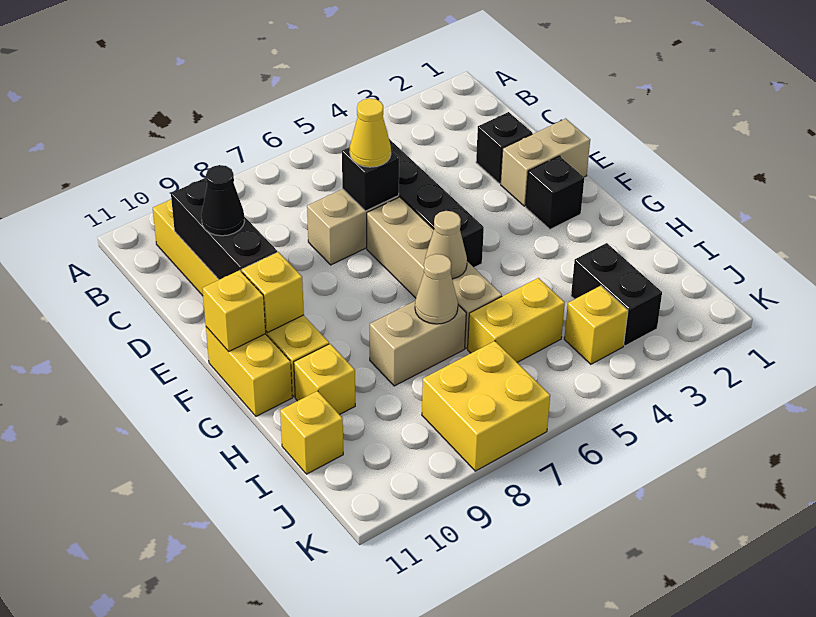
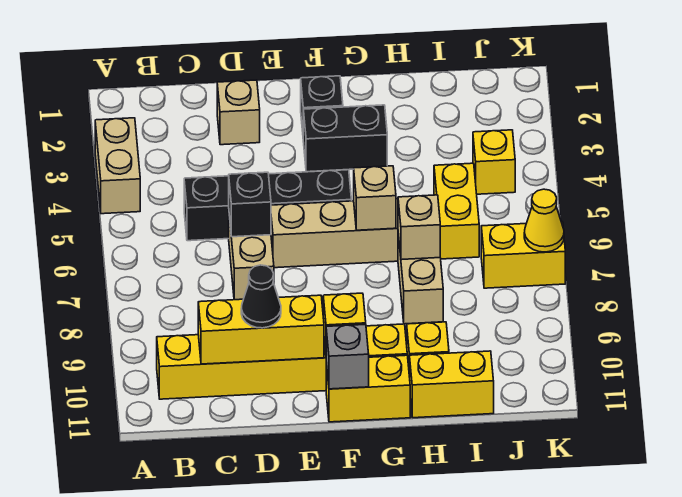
black 1x3 brick [171,178,277,280] -> yellow 1x3 brick [198,295,324,364]
black 1x1 brick [476,112,532,184] -> tan 1x1 brick [217,80,260,145]
yellow 1x1 cone [350,98,391,167] -> yellow 1x1 cone moved to [524,189,564,252]
tan 1x2 brick [501,119,590,206] -> tan 1x2 brick moved to [95,118,140,214]
yellow 1x1 brick [202,270,266,352] -> grey 1x1 brick [326,324,369,389]
tan 1x1 cone [425,211,467,279] -> tan 1x1 brick [354,166,396,230]
tan 1x1 cone [415,254,458,324] -> tan 1x1 brick [398,195,440,260]
black 1x2 brick [571,243,662,346] -> black 1x2 brick moved to [303,105,387,172]
yellow 1x1 brick [280,391,343,474] -> yellow 1x2 brick [410,351,494,418]
yellow 2x2 brick [422,341,550,471] -> yellow 1x2 brick [481,222,565,288]

